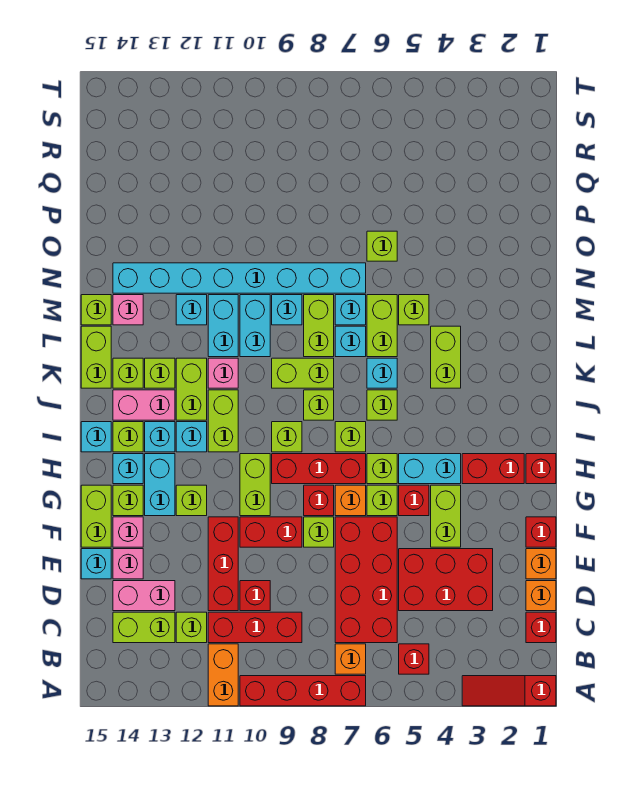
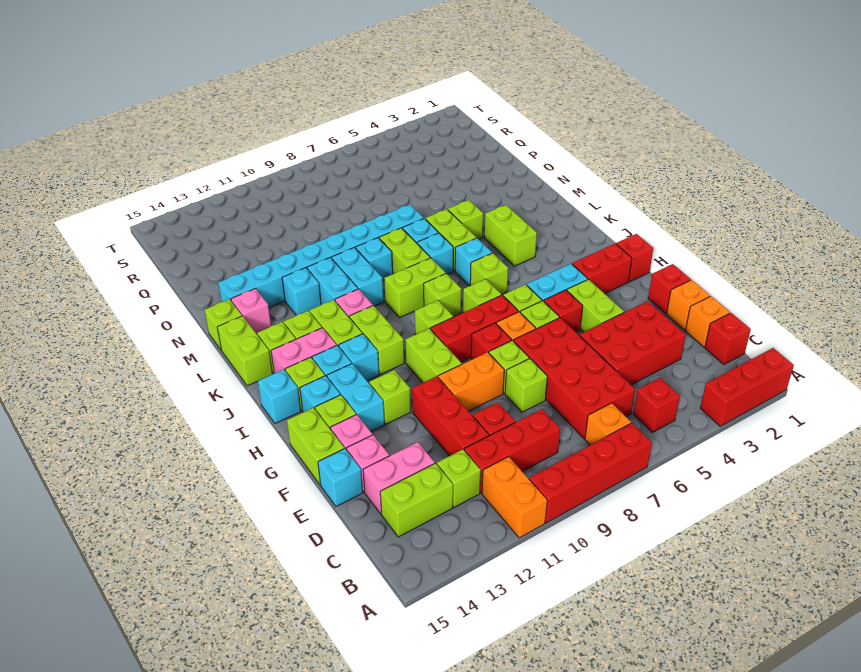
red 1x3 slope [462,676,556,706] -> red 1x3 brick [700,348,794,426]
red 1x2 brick [240,517,302,547] -> orange 1x2 brick [438,352,504,411]
lime 1x1 brick [367,231,397,261] -> lime 1x1 brick moved to [505,358,548,412]

